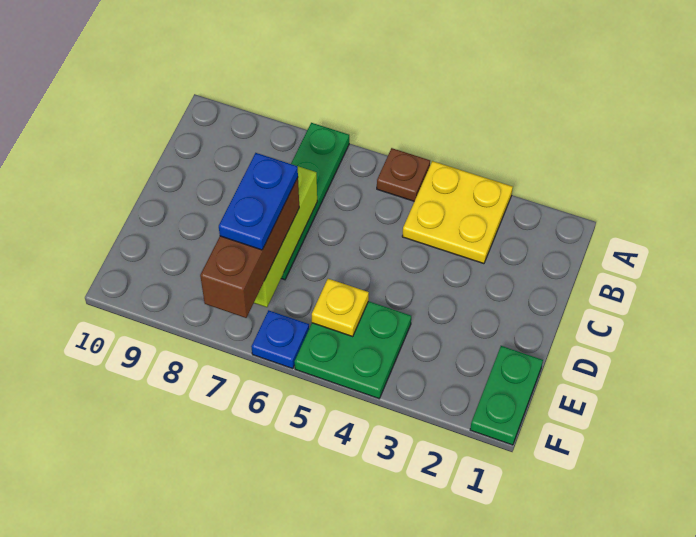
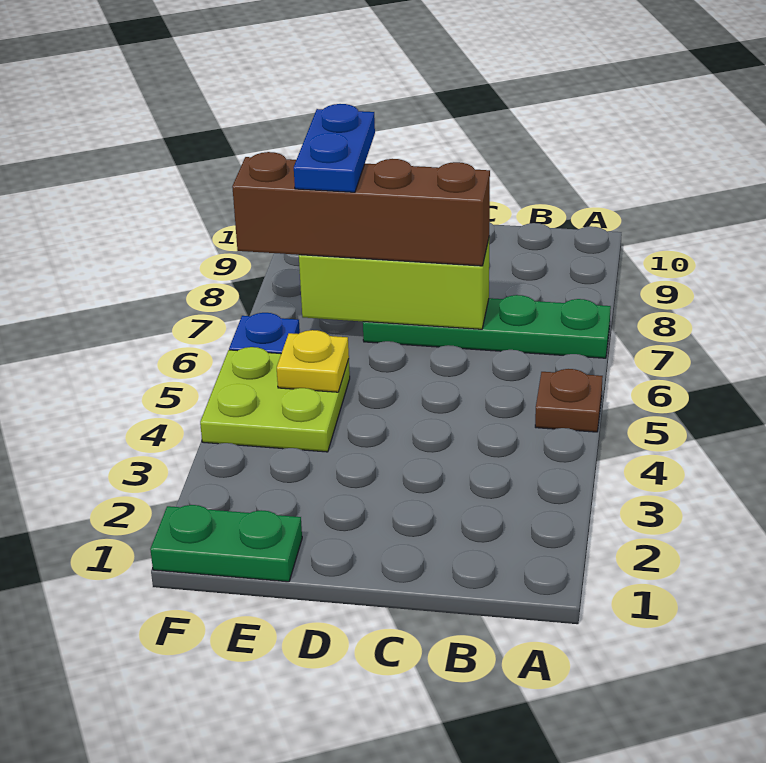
yellow 2x2 plate [402,161,513,264] -> none
brown 1x3 brick [200,178,299,318] -> brown 1x4 brick [232,152,490,266]
blue 1x2 plate [219,153,298,250] -> blue 1x2 plate turned to [294,104,375,192]
green 2x2 plate [295,301,411,399] -> lime 2x2 plate [200,347,350,452]

